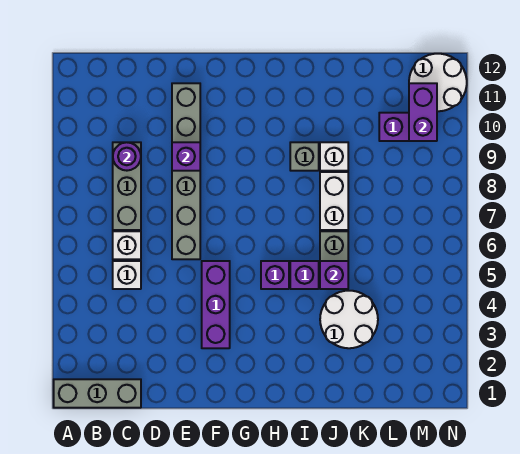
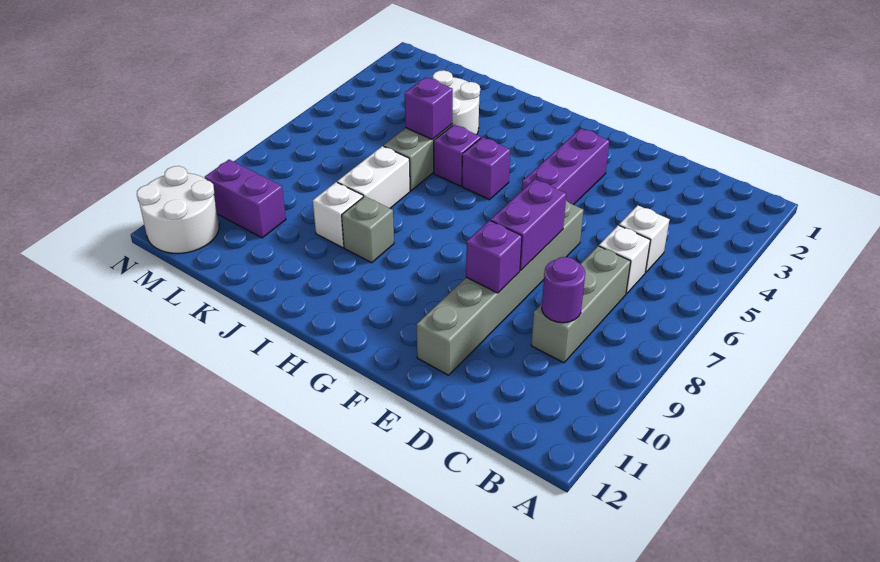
grey 1x3 brick [54,379,141,408] -> none
purple 1x2 brick [409,83,437,141] -> purple 1x2 brick moved to [491,179,566,270]

